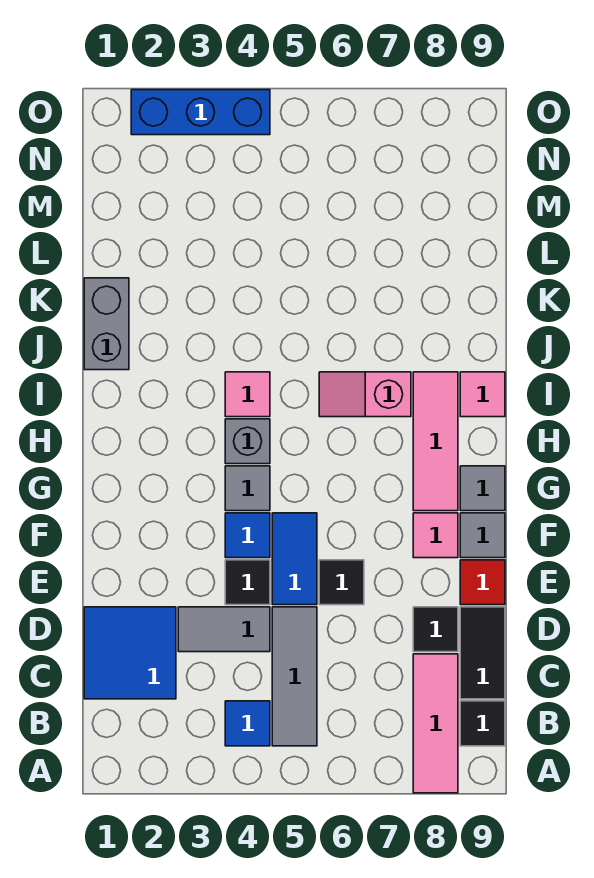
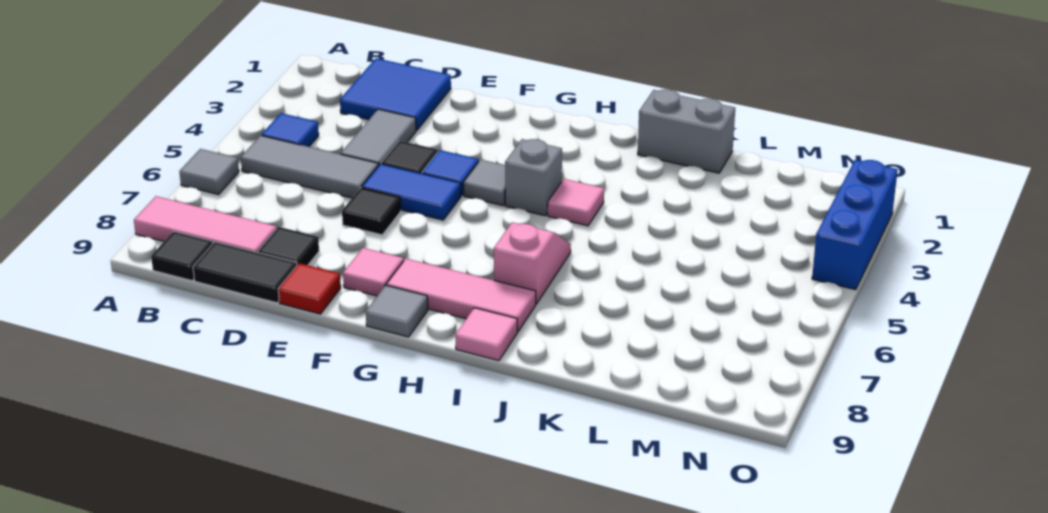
grey 1x1 tile [460,513,505,558] -> grey 1x1 tile moved to [179,149,239,195]

